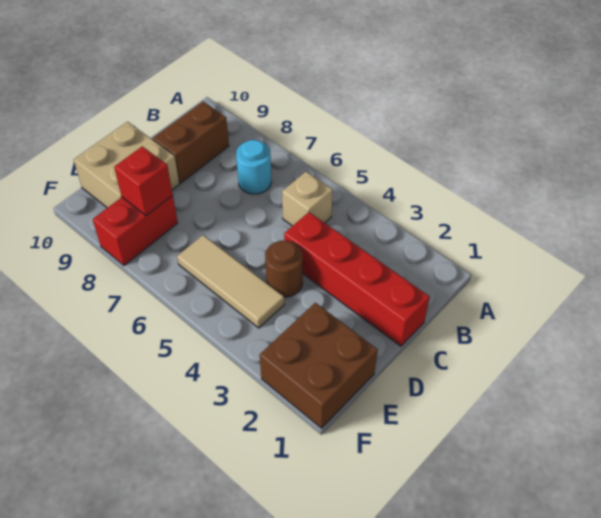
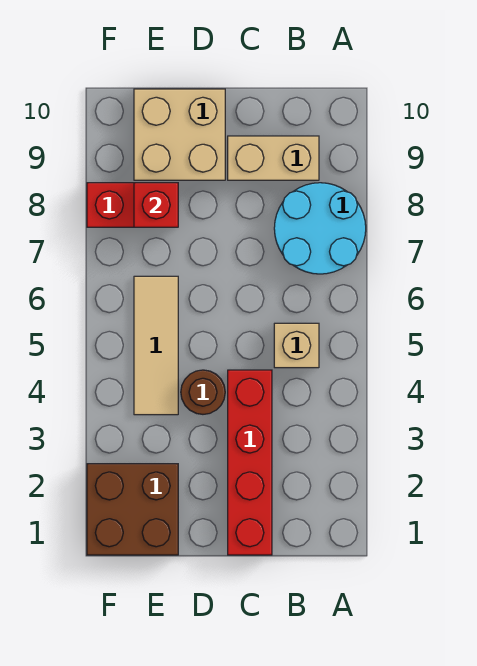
cyan 1x1 round brick [236,140,272,194] -> cyan 2x2 round brick [274,183,366,274]
brown 1x2 brick [153,102,229,183] -> tan 1x2 brick [228,136,319,180]

